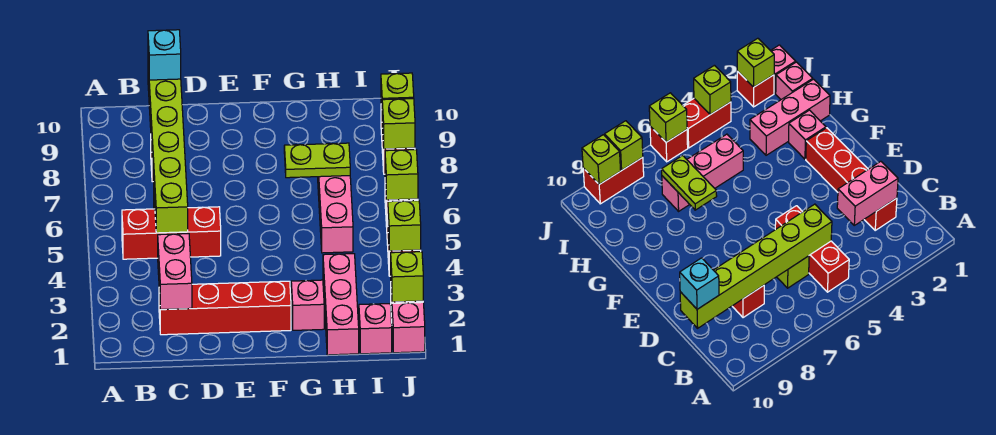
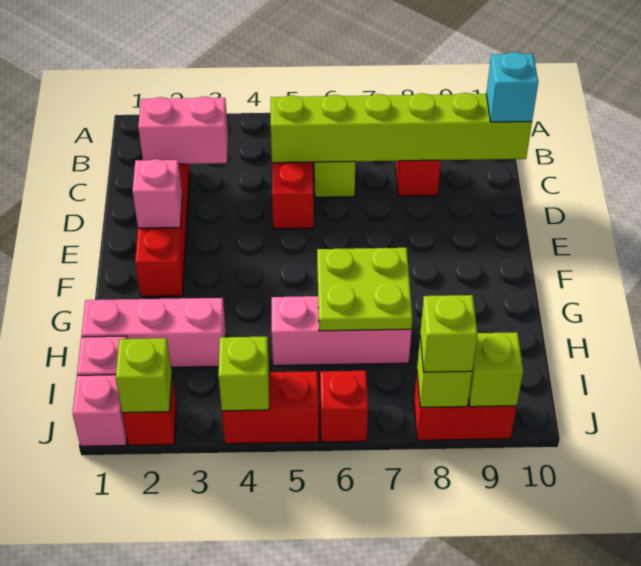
pink 1x1 brick [291,280,324,330] -> pink 1x1 brick moved to [133,159,182,228]
lime 1x2 plate [284,143,350,178] -> lime 2x2 plate [317,248,413,331]
lime 1x1 brick [385,150,418,200] -> lime 1x1 brick moved to [420,295,477,372]

